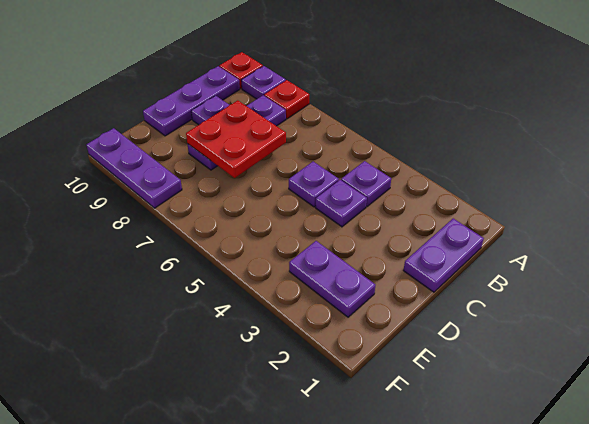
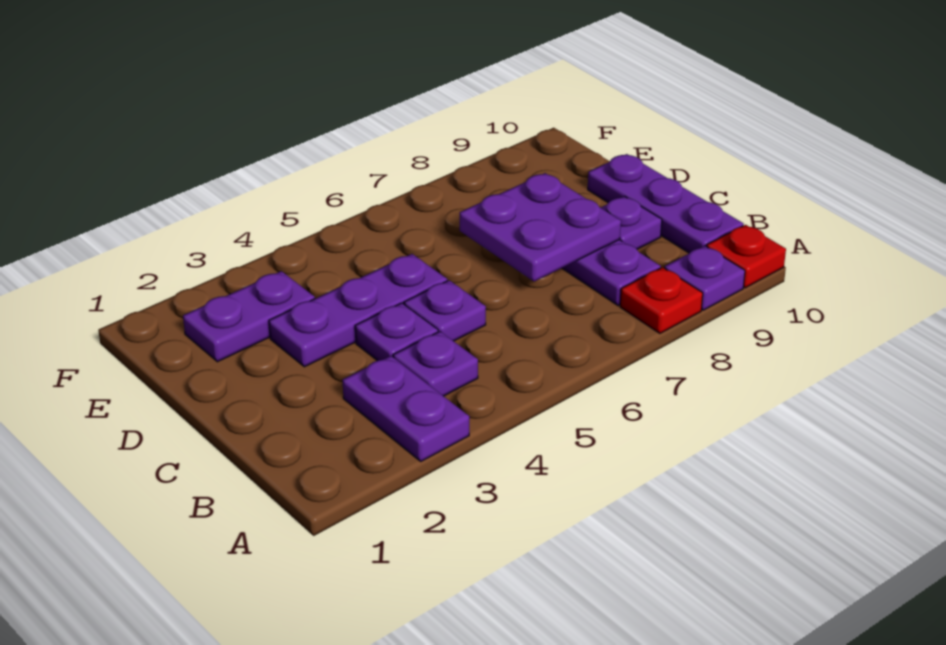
purple 1x2 plate [403,218,484,292] -> purple 1x2 plate moved to [343,356,469,461]
red 2x2 plate [186,100,286,178] -> purple 2x2 plate [460,173,621,282]
purple 1x3 plate [86,128,182,208] -> purple 1x3 plate moved to [269,254,447,367]

